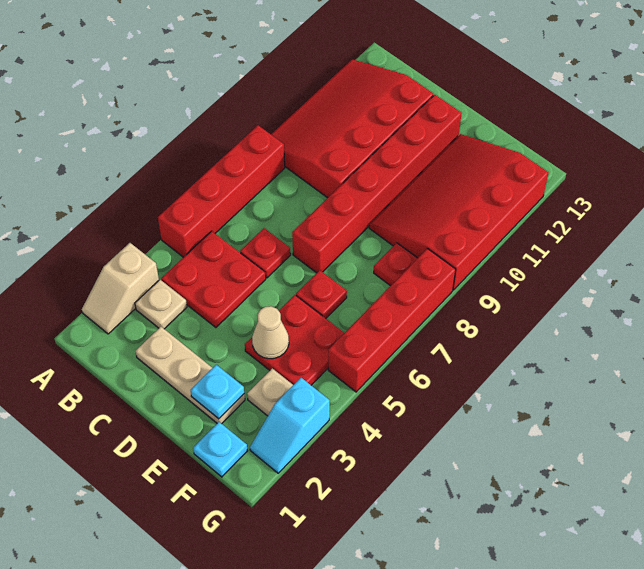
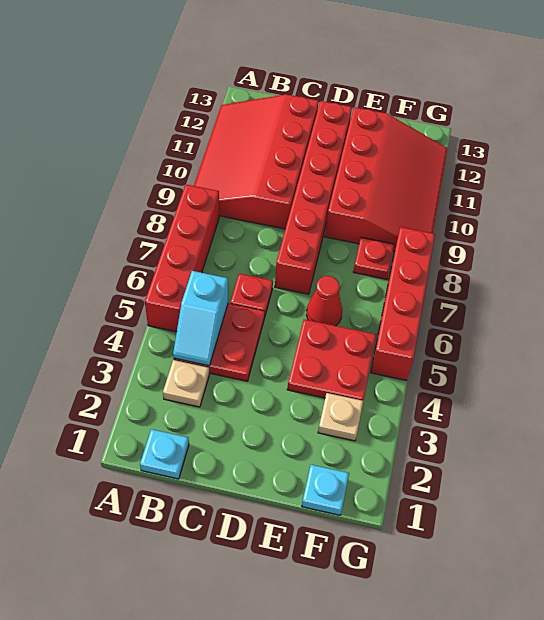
tan 1x2 slope [82,243,159,334] -> none
tan 1x3 plate [135,327,245,424] -> none
cyan 1x1 plate [191,365,244,419] -> cyan 1x1 plate moved to [140,429,189,479]
tan 1x1 cone [252,306,289,359] -> none
red 1x1 plate [296,270,347,318] -> red 1x1 cone [307,276,342,326]
red 3x4 slope [369,134,549,290] -> red 3x4 slope turned to [325,107,448,251]
cyan 1x2 slope [250,378,330,473] -> cyan 1x2 slope moved to [173,271,228,366]

